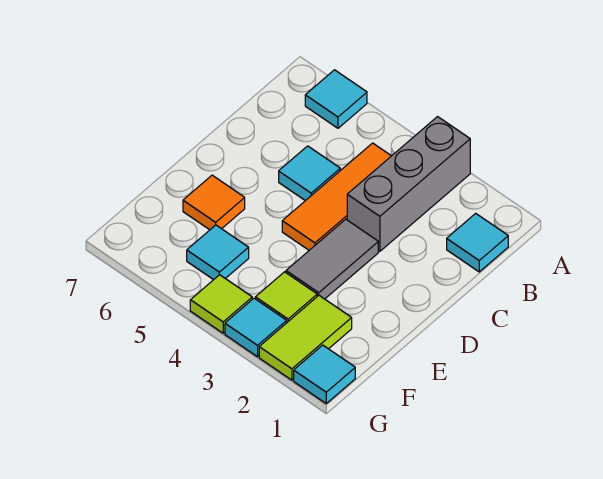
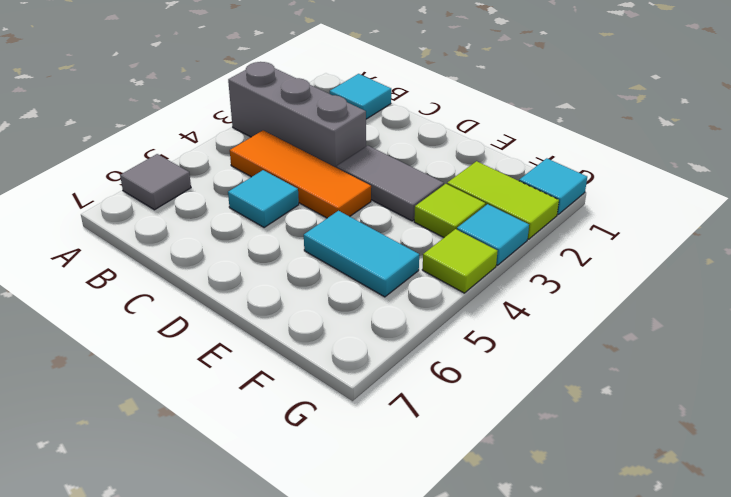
cyan 1x1 tile [305,70,367,128] -> grey 1x1 tile [120,154,191,210]
orange 1x1 tile [183,175,245,230] -> none
cyan 1x1 tile [187,225,249,280] -> cyan 1x2 tile [304,211,419,297]

